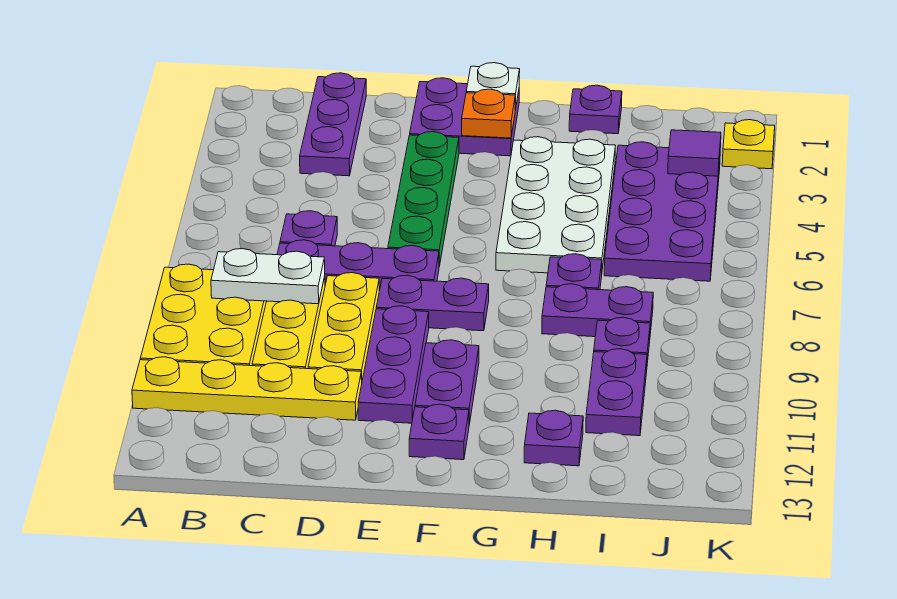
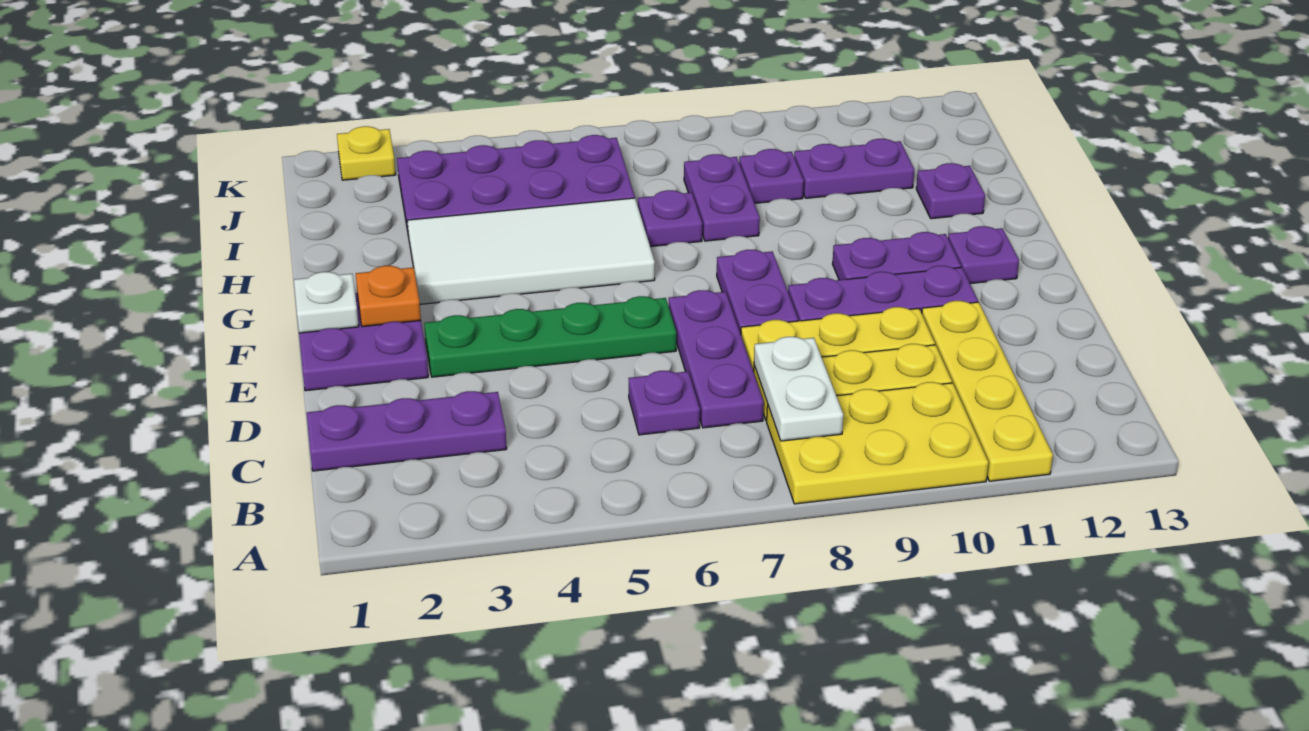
white 2x4 plate [496,137,615,273] -> white 2x4 tile [407,198,655,304]
purple 1x1 plate [569,85,622,134] -> none
purple 1x1 tile [668,130,721,176] -> none

